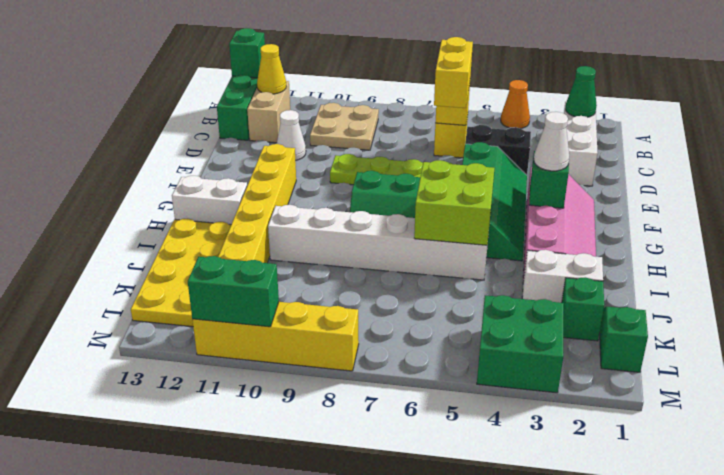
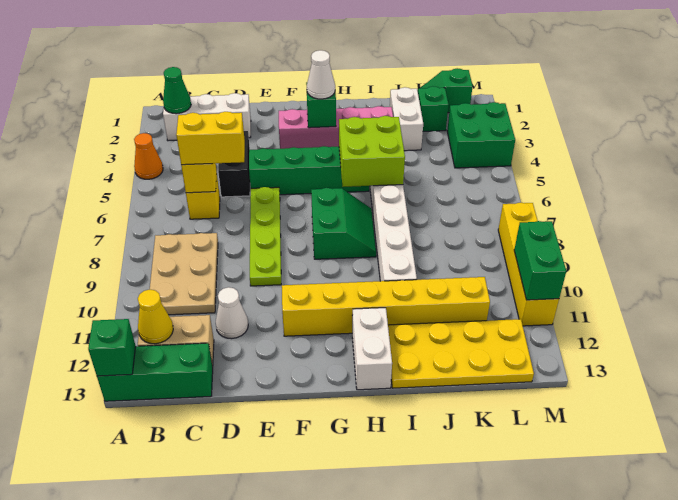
tan 2x2 plate [310,103,379,150] -> tan 2x3 plate [150,233,218,315]

